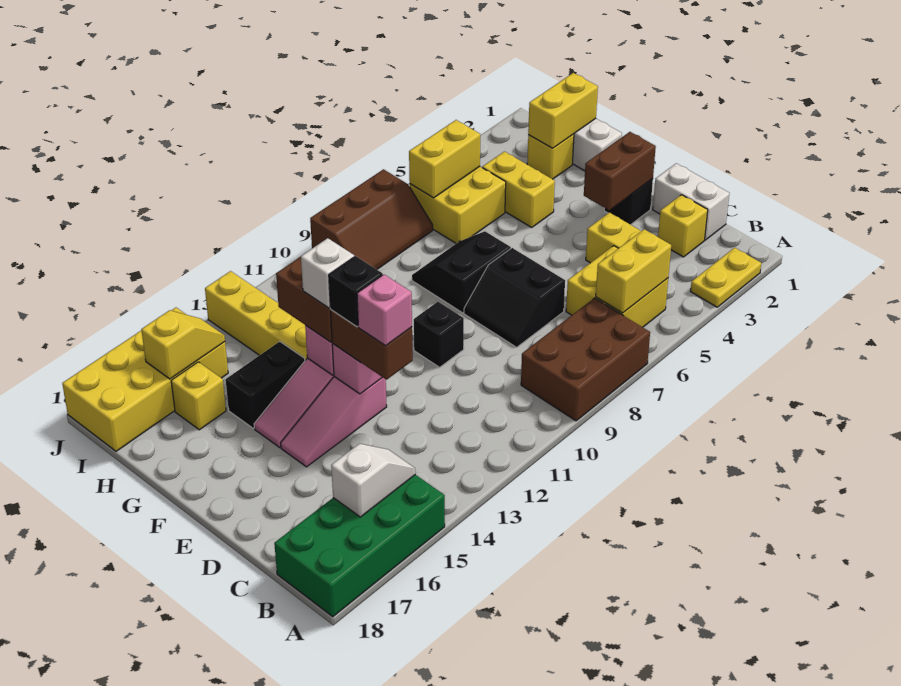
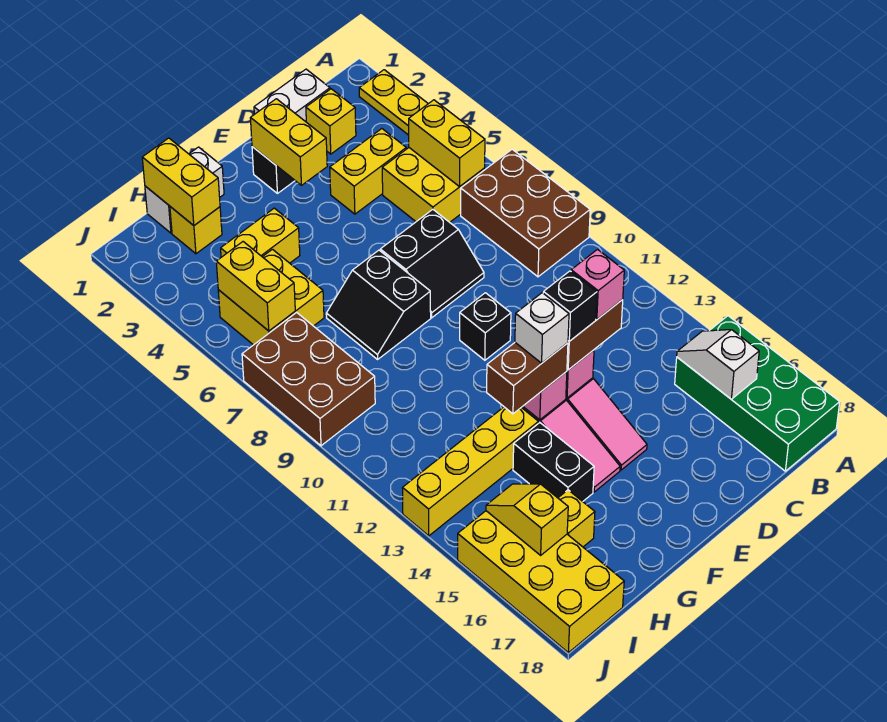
brown 1x2 brick [584,132,656,210] -> yellow 1x2 brick [250,99,327,185]
brown 2x3 slope [310,169,433,269] -> brown 2x3 brick [242,313,375,446]

